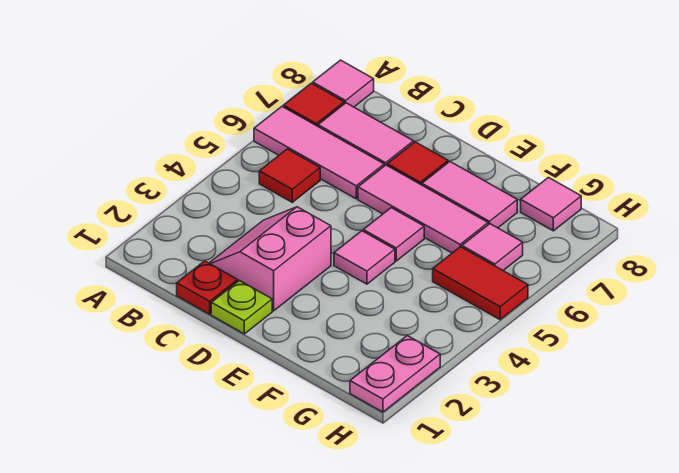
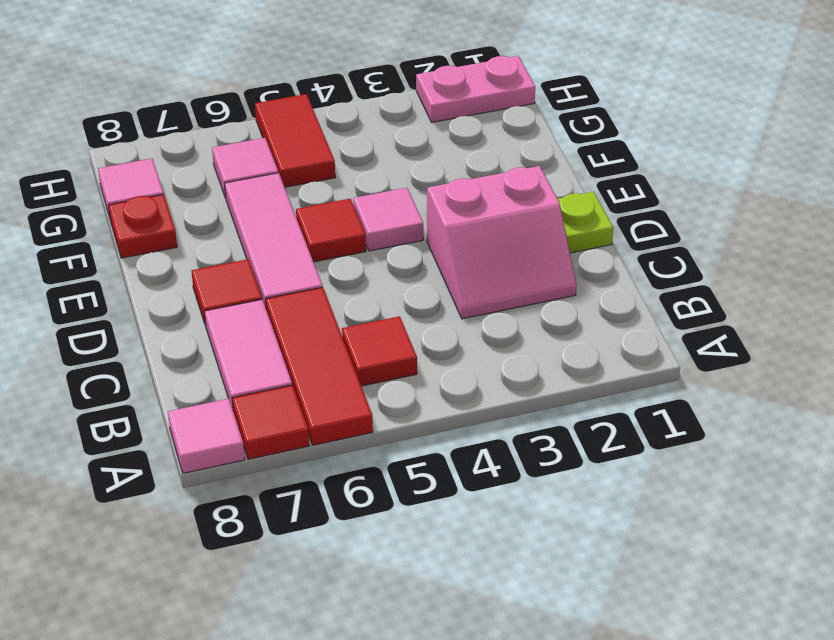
pink 1x3 tile [254,107,384,199] -> red 1x3 tile [266,287,373,445]
red 1x1 plate [177,261,238,314] -> red 1x1 plate moved to [108,194,177,258]
pink 1x1 tile [363,208,424,261] -> red 1x1 tile [296,199,366,262]
pink 1x2 tile [422,162,517,228] -> none

